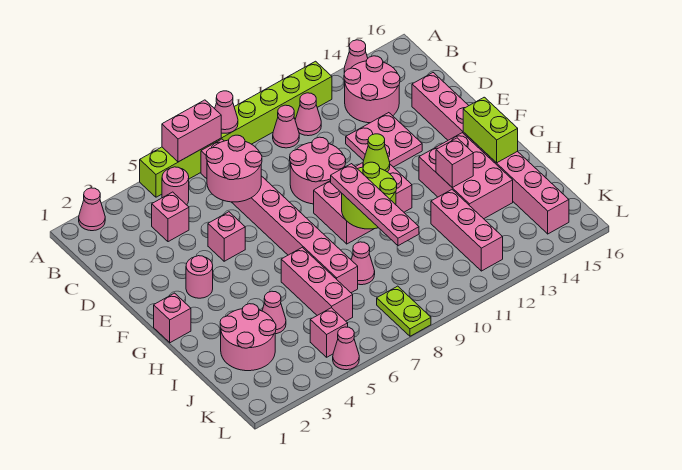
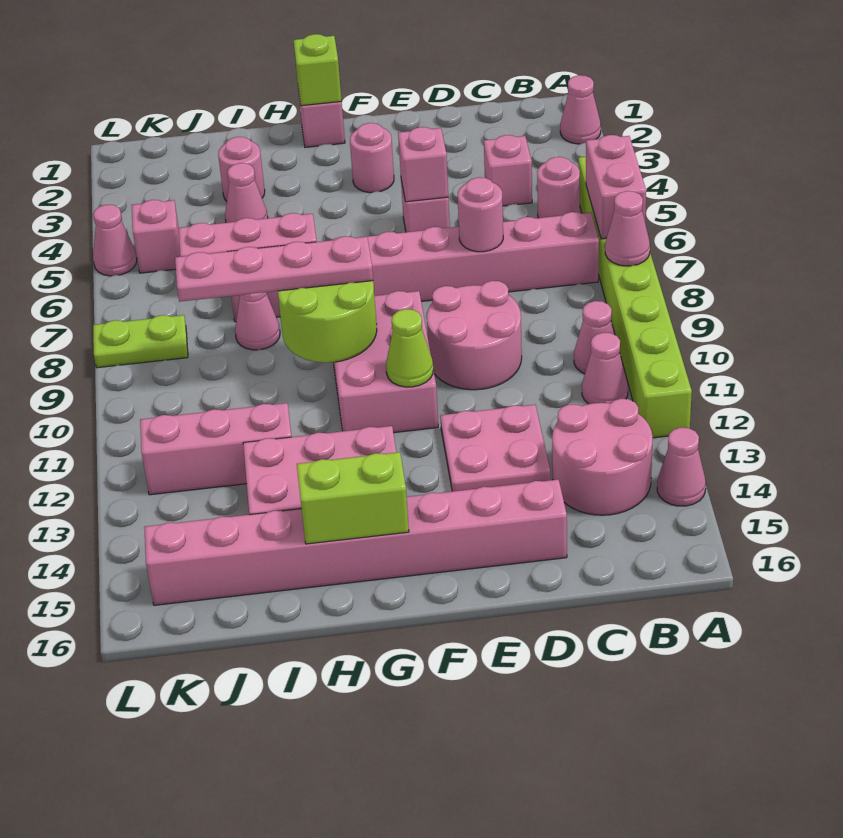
pink 2x2 round brick [206,135,262,202] -> pink 1x1 round brick [458,177,503,252]
none -> lime 1x1 brick [294,34,342,106]
pink 1x1 brick [436,138,473,187] -> pink 1x1 brick moved to [398,127,448,202]
pink 2x2 round brick [220,304,276,371] -> pink 1x1 round brick [218,137,265,201]

